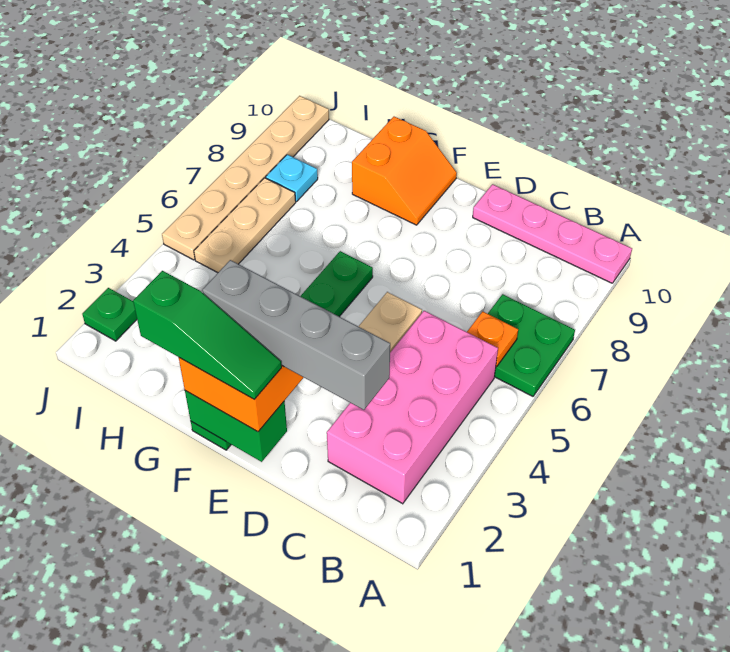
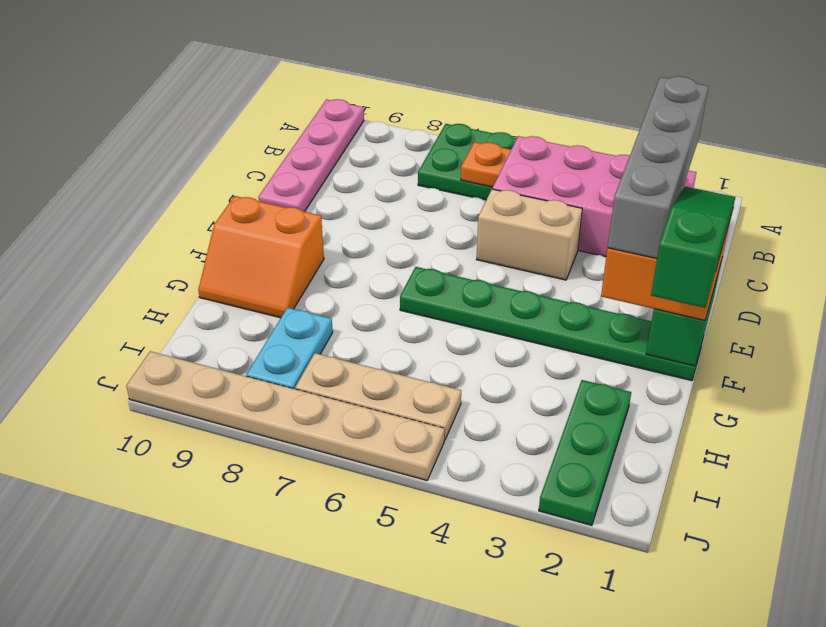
orange 2x2 slope [352,117,457,225] -> orange 2x2 slope turned to [198,196,324,318]
cyan 1x1 plate [266,155,318,202] -> cyan 1x2 plate [246,308,333,389]
green 1x1 plate [82,288,137,341] -> green 1x3 plate [539,380,631,525]

